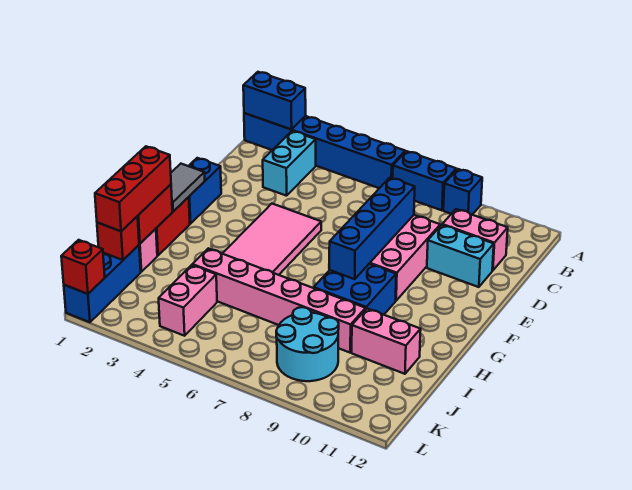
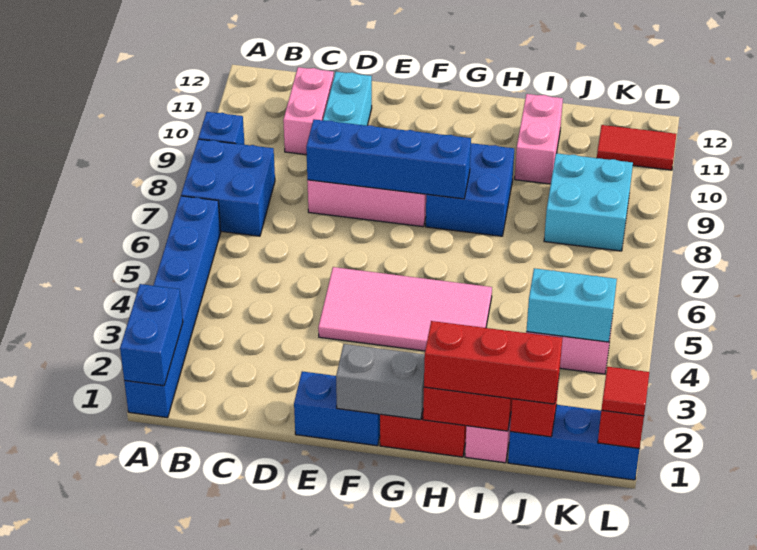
blue 1x2 brick [393,151,456,210] -> blue 2x2 brick [181,139,275,236]
cyan 1x2 brick [263,131,316,196] -> cyan 1x2 brick moved to [526,268,617,342]
grey 1x2 tile [171,164,205,211] -> grey 1x2 brick [336,344,425,420]
pink 1x6 brick [192,248,366,353] -> none
cyan 2x2 round brick [276,307,339,381] -> cyan 2x2 brick [544,153,633,251]
none -> red 1x2 tile [597,125,676,170]
none -> red 1x1 tile [602,367,649,416]

